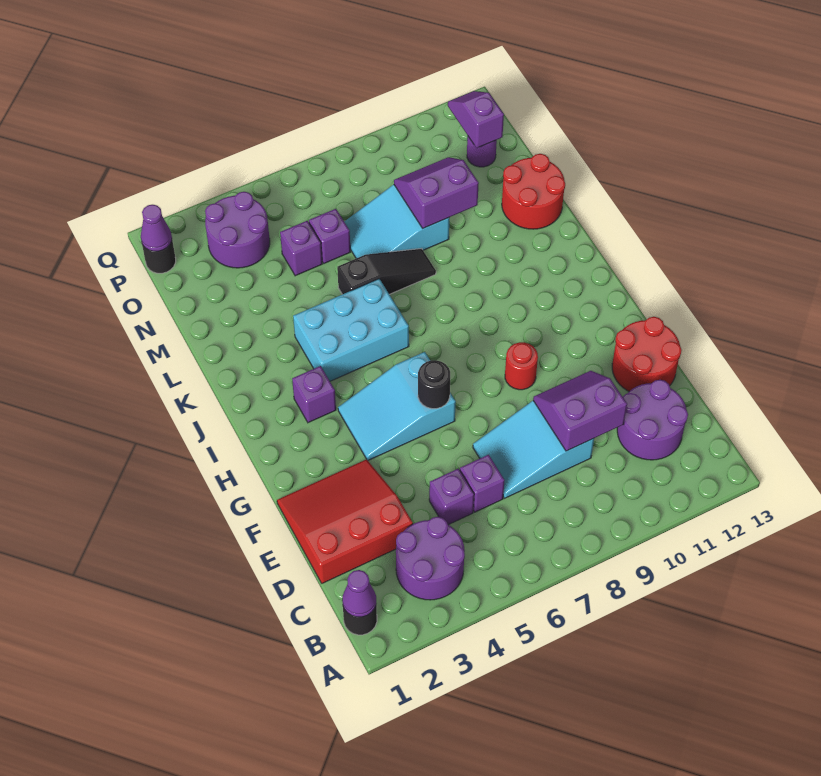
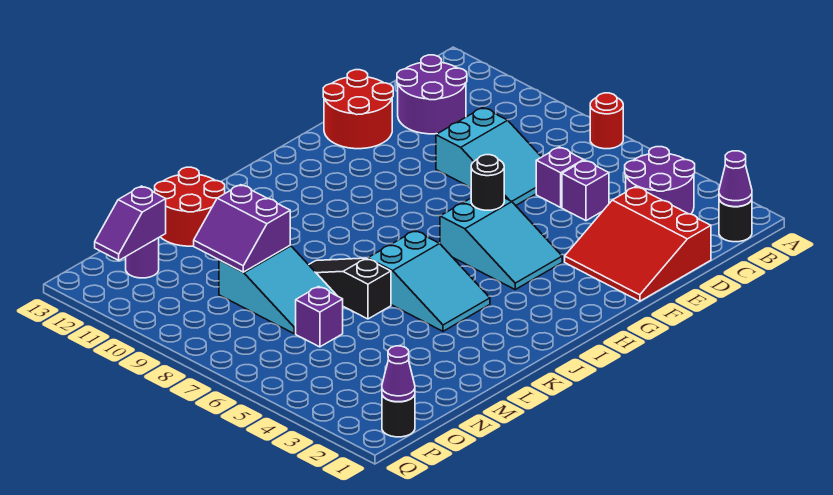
purple 2x2 slope [533,371,627,451] -> none
red 1x1 round brick [505,342,538,390] -> red 1x1 round brick moved to [590,93,623,149]
purple 1x1 brick [292,366,336,423] -> none
cyan 2x3 brick [293,279,409,381] -> cyan 2x3 slope [368,231,490,331]
purple 1x1 brick [280,221,322,276] -> none
purple 2x2 round brick [205,192,270,268] -> none

